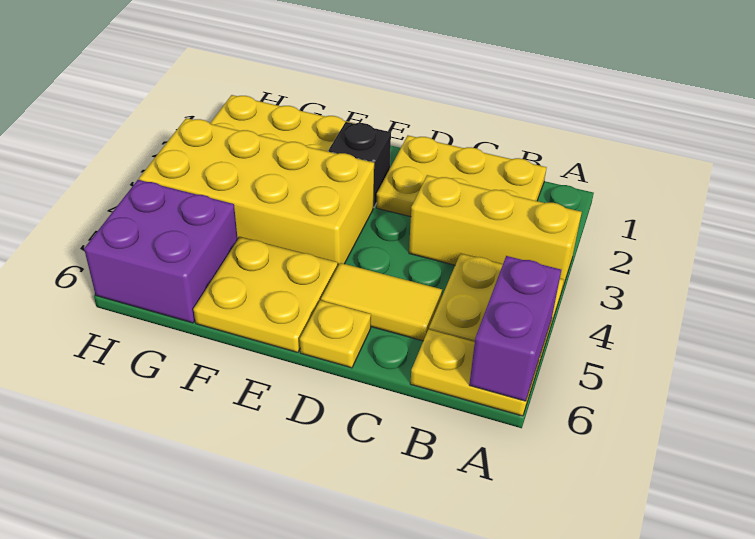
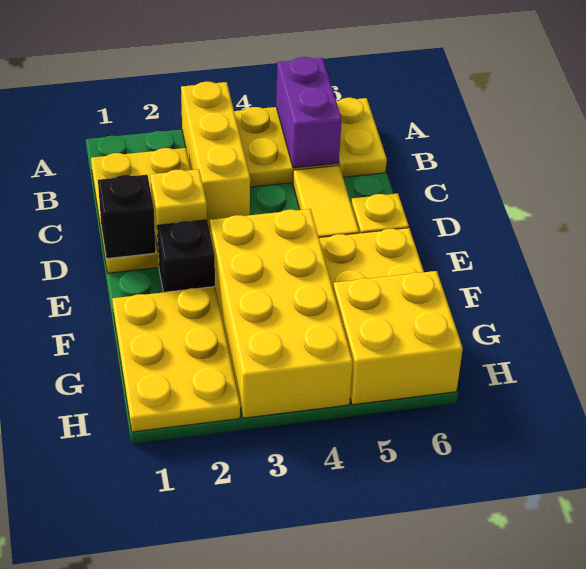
purple 1x2 brick [469,256,561,401] -> purple 1x2 brick turned to [276,57,342,168]
none -> black 1x1 brick [98,175,156,259]
none -> yellow 1x1 brick [150,169,207,249]
purple 2x2 brick [84,180,238,323] -> yellow 2x2 brick [333,271,463,405]

